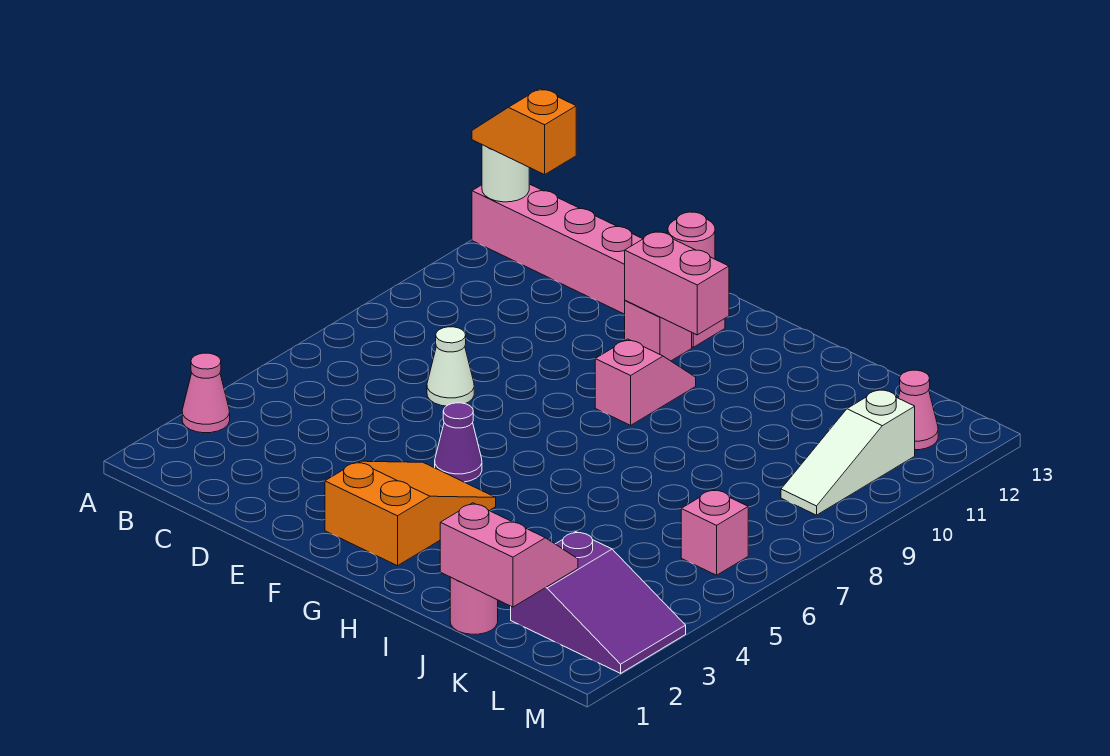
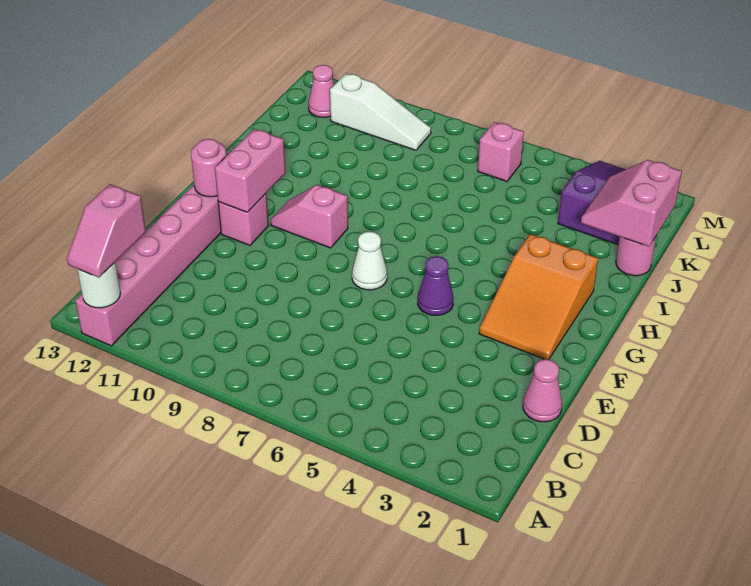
pink 1x1 cone [182,353,230,433] -> pink 1x1 cone moved to [523,359,562,422]
orange 1x2 slope [472,88,576,175] -> pink 1x2 slope [67,184,146,278]
white 1x1 cone [427,327,474,406] -> white 1x1 cone moved to [352,231,387,290]
orange 2x3 slope [325,461,496,566] -> orange 2x3 slope turned to [479,234,598,360]

